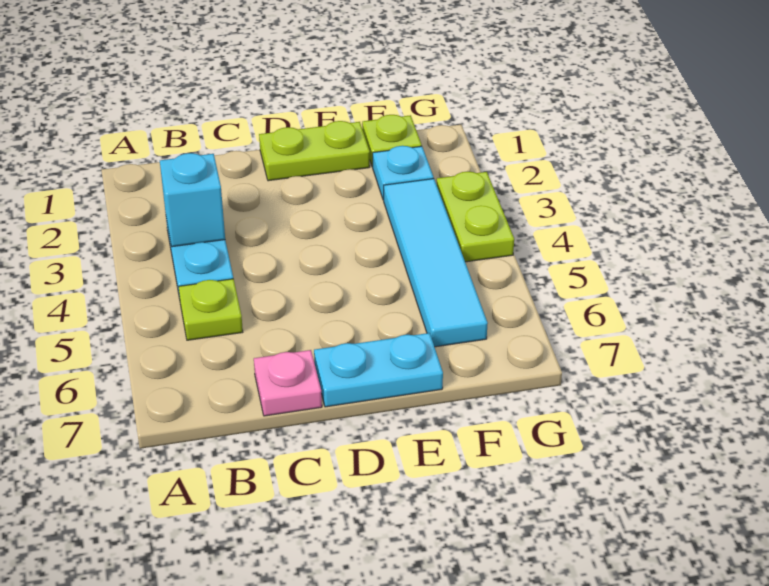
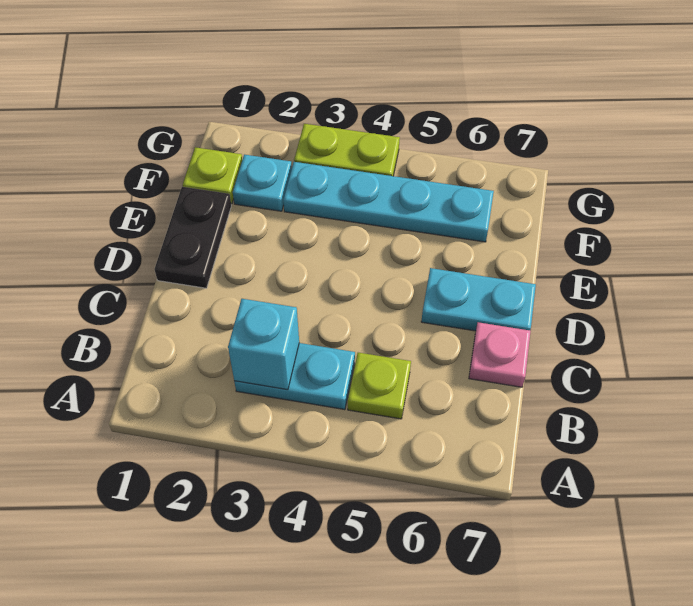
lime 1x2 plate [259,121,370,181] -> black 1x2 plate [154,187,231,288]
cyan 1x2 plate [314,333,443,407] -> cyan 1x2 plate turned to [421,268,536,331]
cyan 1x4 tile [384,179,488,347] -> cyan 1x4 plate [283,162,494,242]

